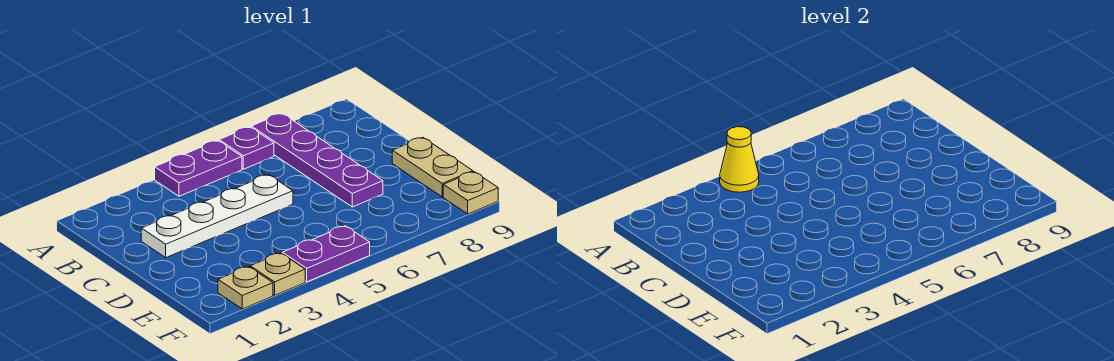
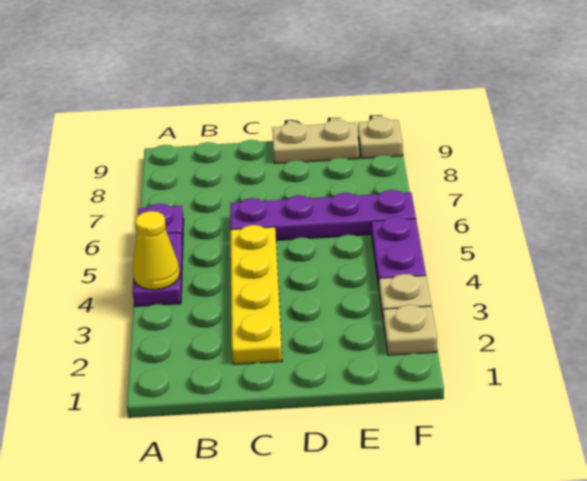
purple 1x4 plate [251,113,383,207] -> purple 1x4 plate moved to [230,190,416,240]
white 1x4 plate [141,175,293,258] -> yellow 1x4 plate [231,225,282,364]

